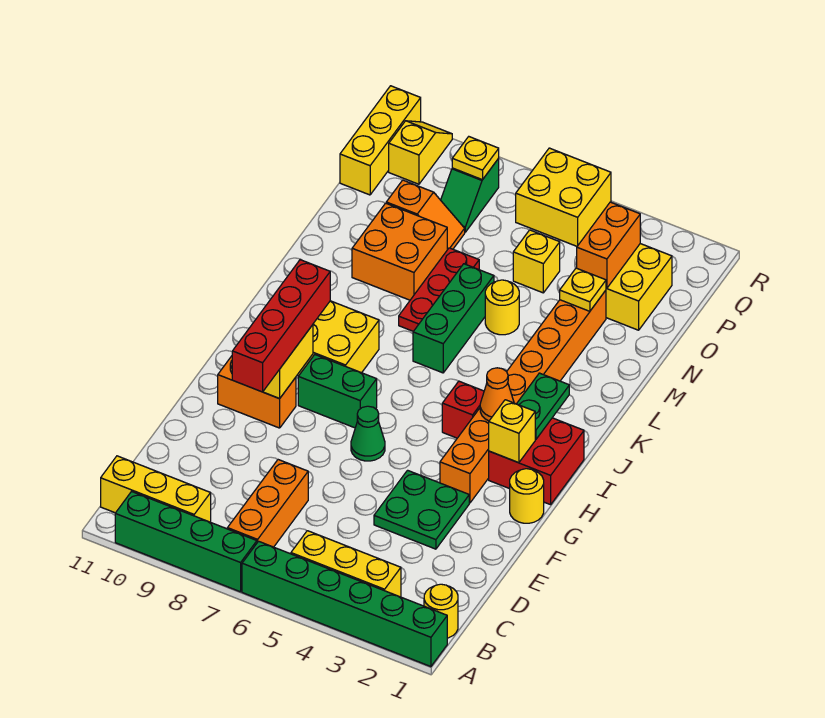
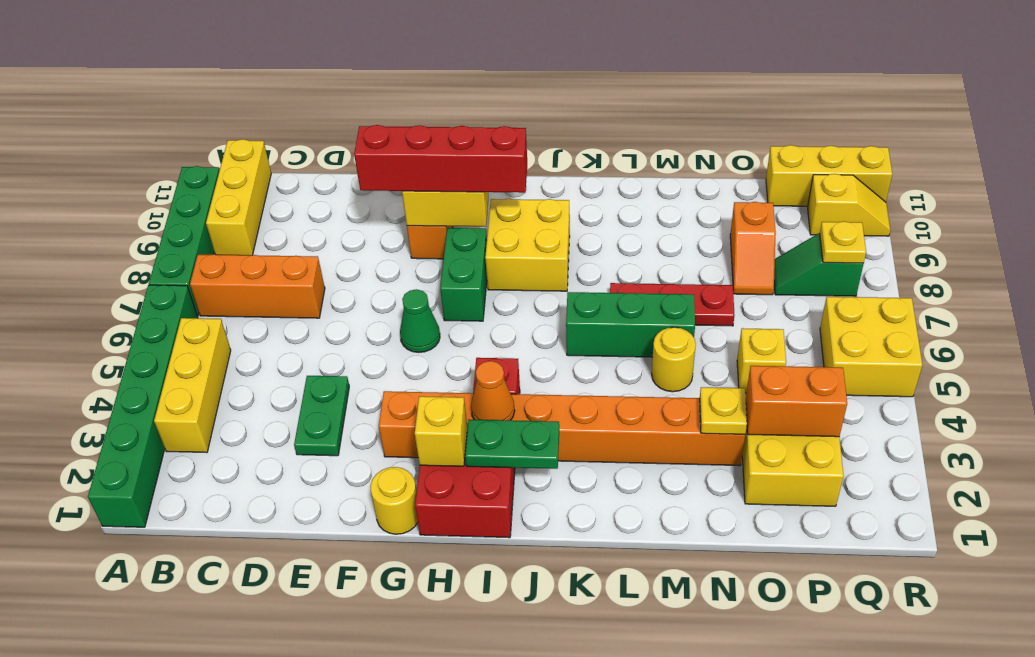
yellow 1x1 round brick [424,584,458,638] -> none
green 2x2 plate [374,470,469,549] -> green 1x2 plate [294,376,349,456]
orange 2x2 brick [352,203,447,300] -> none

